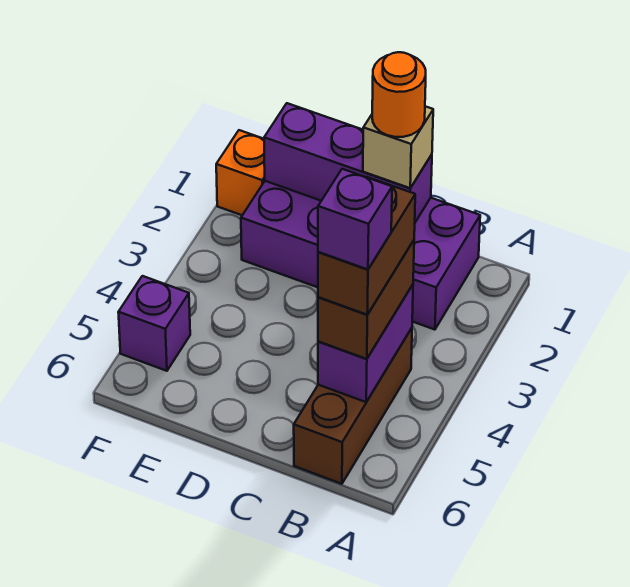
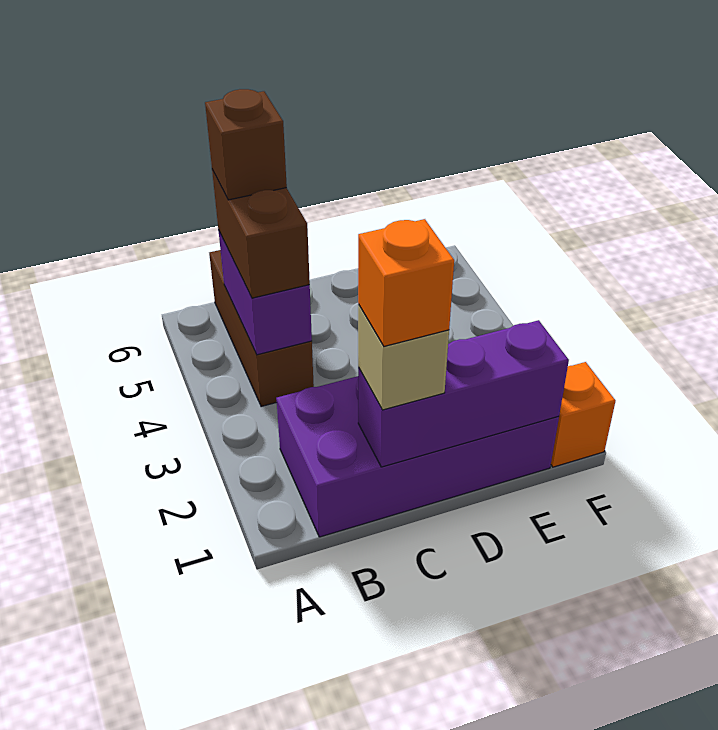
brown 1x2 brick [318,177,415,315] -> brown 1x1 brick [205,89,287,200]
purple 1x1 brick [318,169,392,270] -> none
orange 1x1 round brick [372,52,426,137] -> orange 1x1 brick [358,219,454,346]
purple 1x1 brick [118,276,190,371] -> none

